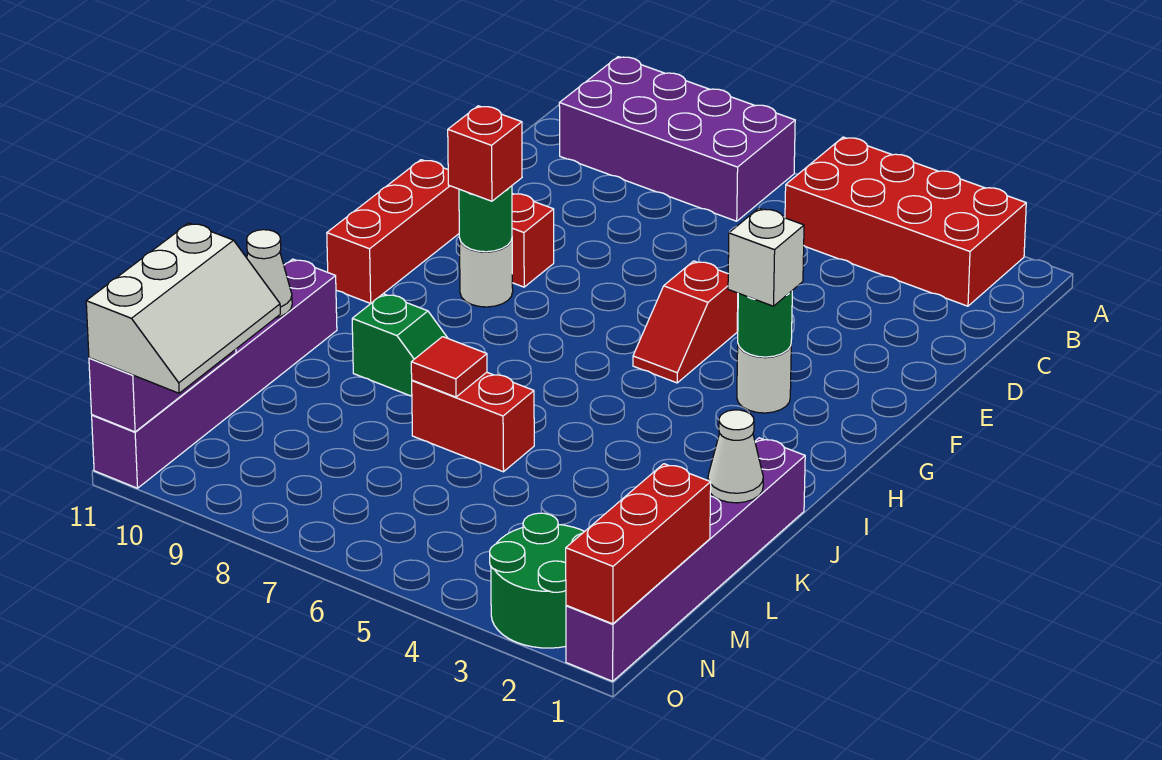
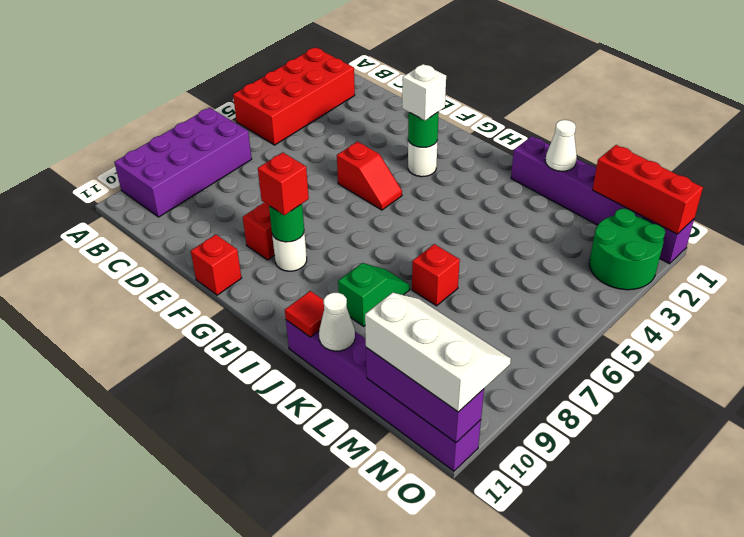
red 1x3 brick [327,160,459,304] -> red 1x1 brick [191,234,241,295]
red 1x2 brick [412,372,534,472] -> red 1x1 brick [412,244,460,306]
red 1x1 tile [411,337,487,397] -> red 1x1 tile moved to [285,291,324,337]

